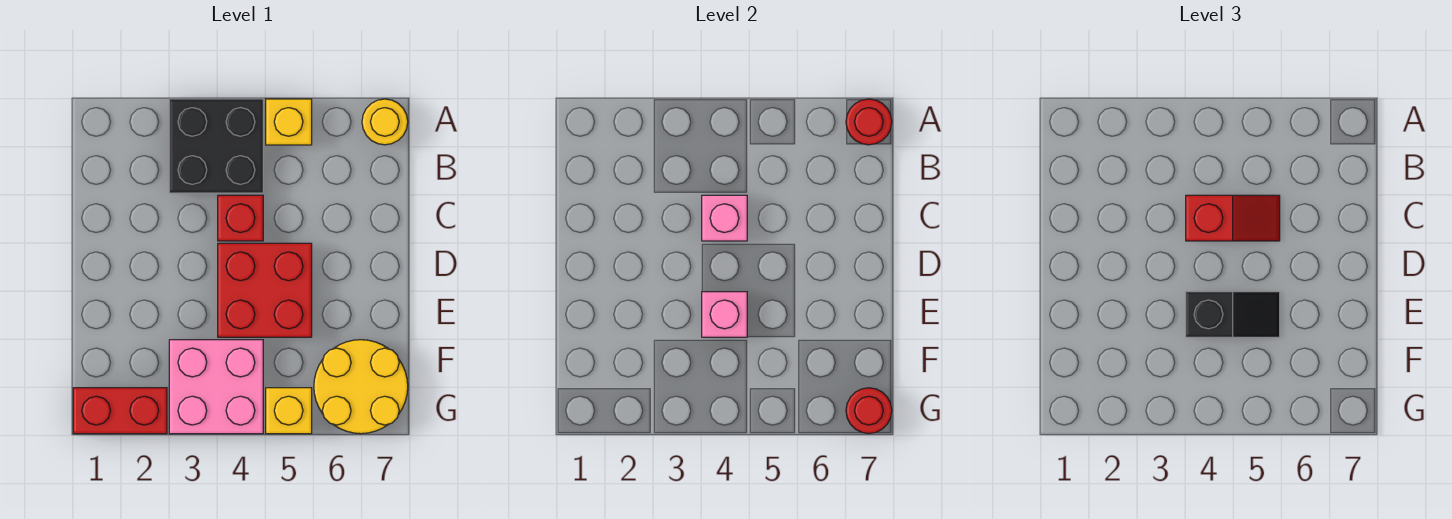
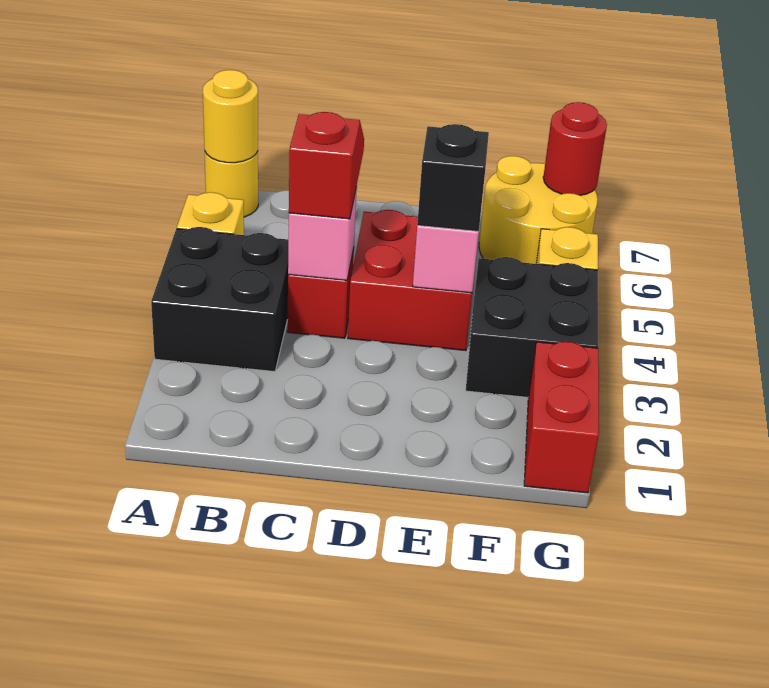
red 1x1 round brick [846,99,892,145] -> yellow 1x1 round brick [203,70,258,163]
pink 2x2 brick [169,340,263,434] -> black 2x2 brick [466,257,598,397]

